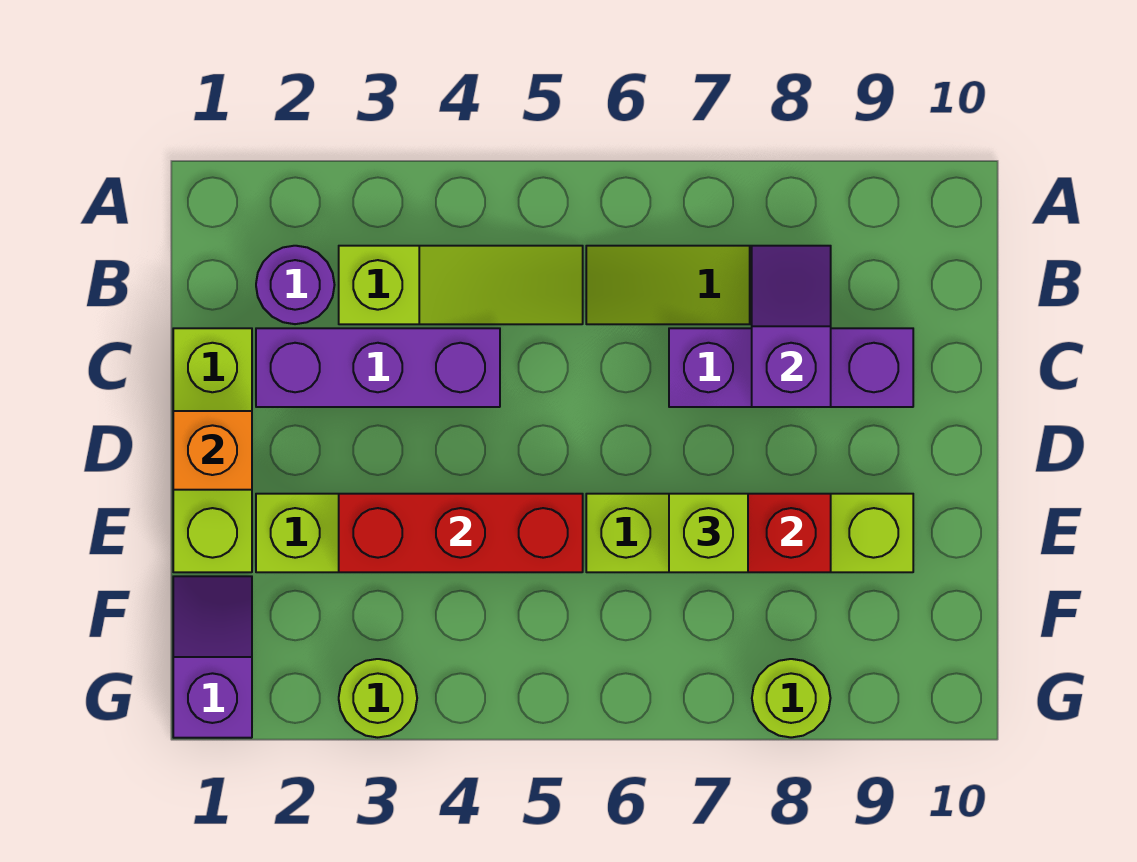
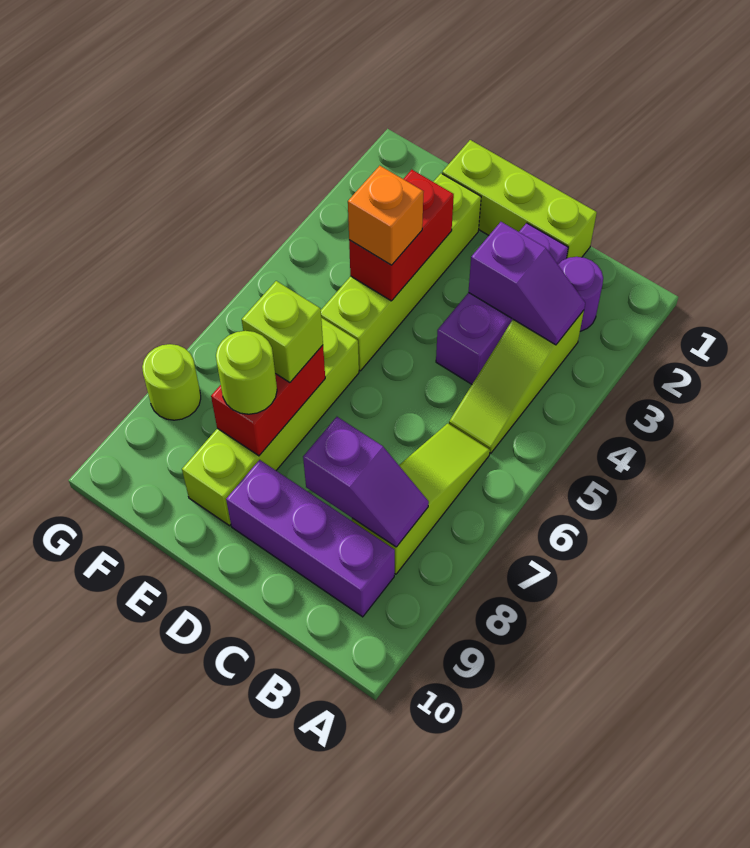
purple 1x3 brick [669,328,913,407] -> purple 1x3 brick turned to [226,460,395,617]
orange 1x1 brick [173,411,252,490] -> orange 1x1 brick moved to [348,166,424,265]
red 1x3 brick [339,494,583,572] -> red 1x2 brick [349,170,454,301]
purple 1x2 slope [173,576,252,738] -> purple 1x2 slope moved to [468,222,585,345]
lime 1x1 round brick [339,659,417,737] -> lime 1x1 round brick moved to [216,331,277,414]

